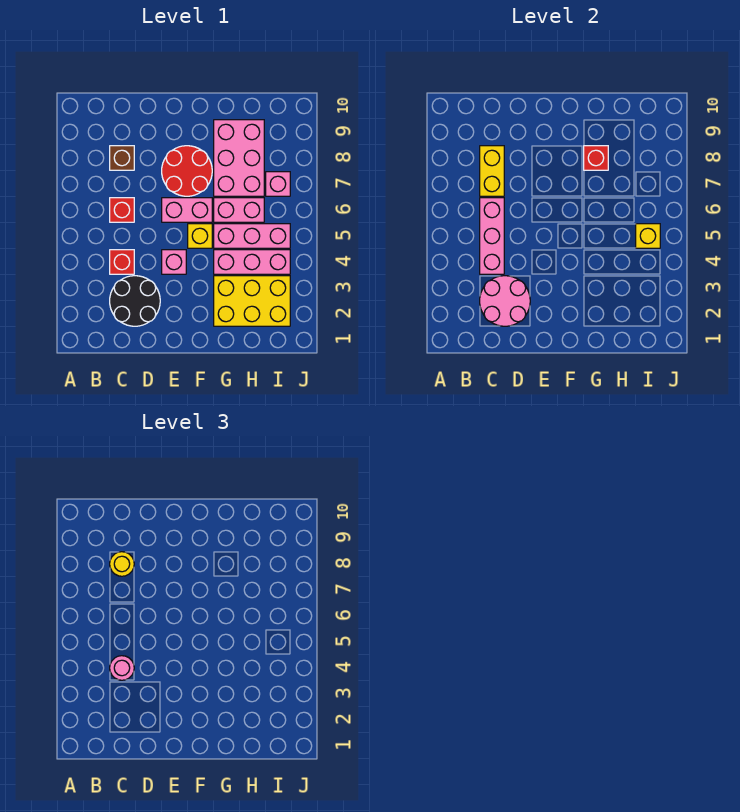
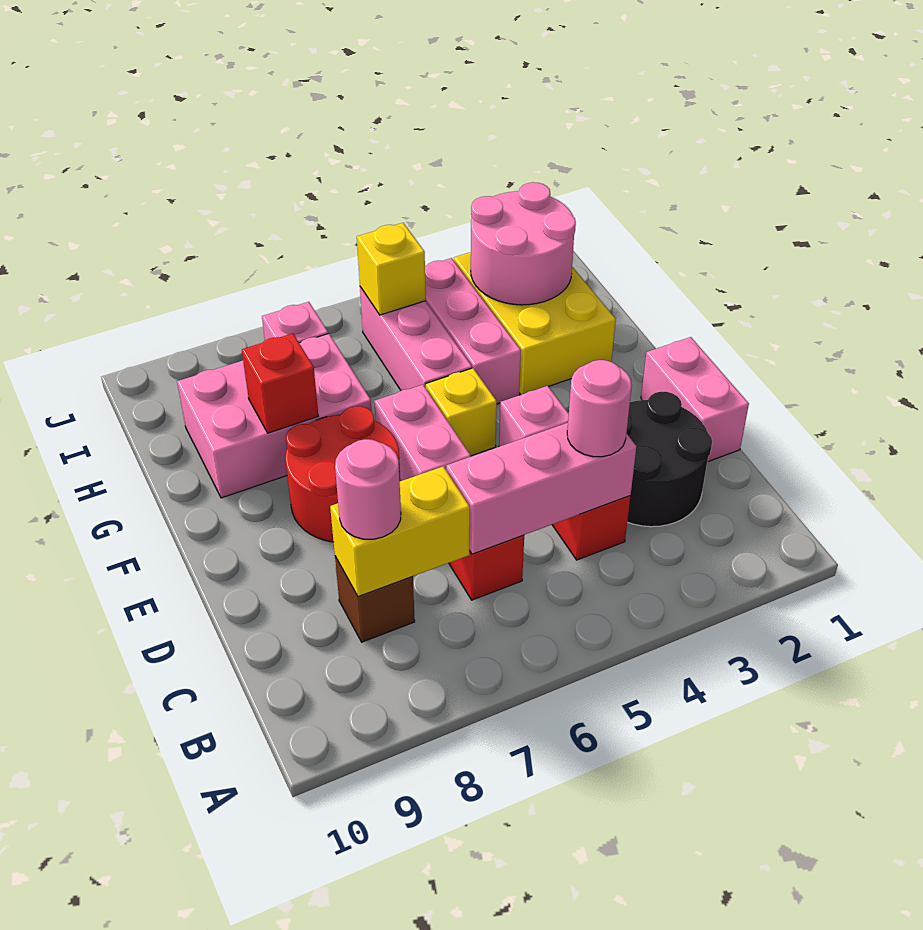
pink 2x2 round brick [480,276,530,326] -> pink 2x2 round brick moved to [471,182,576,305]
yellow 1x1 round brick [110,552,134,576] -> pink 1x1 round brick [335,439,401,539]
pink 1x2 brick [214,198,264,222] -> pink 1x2 brick moved to [641,337,749,462]

